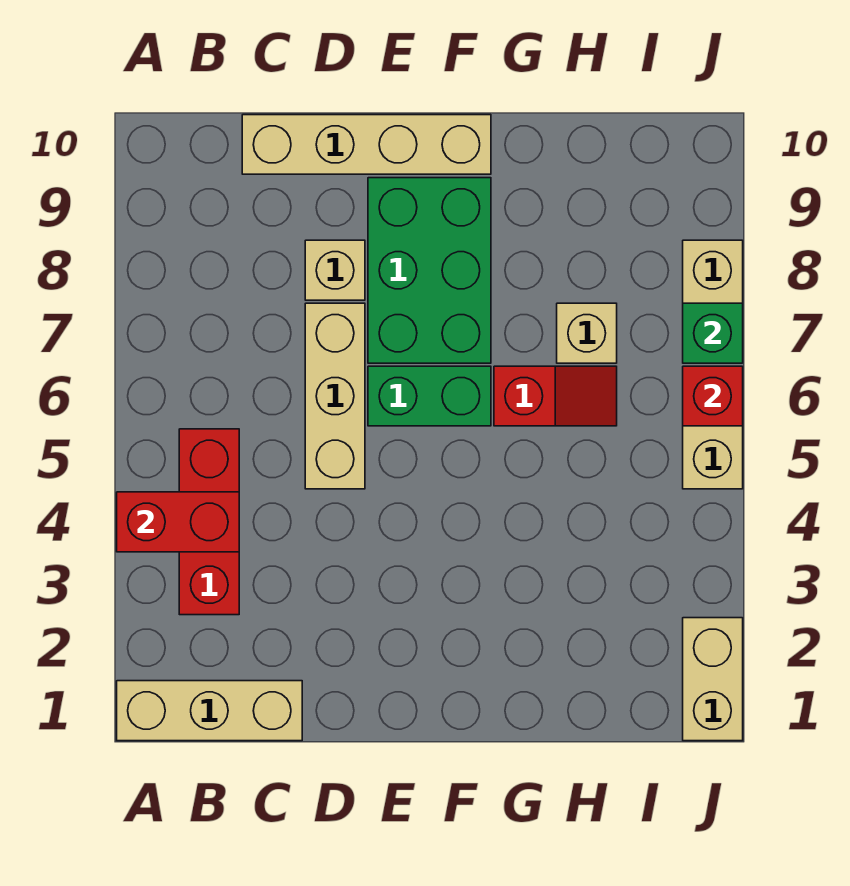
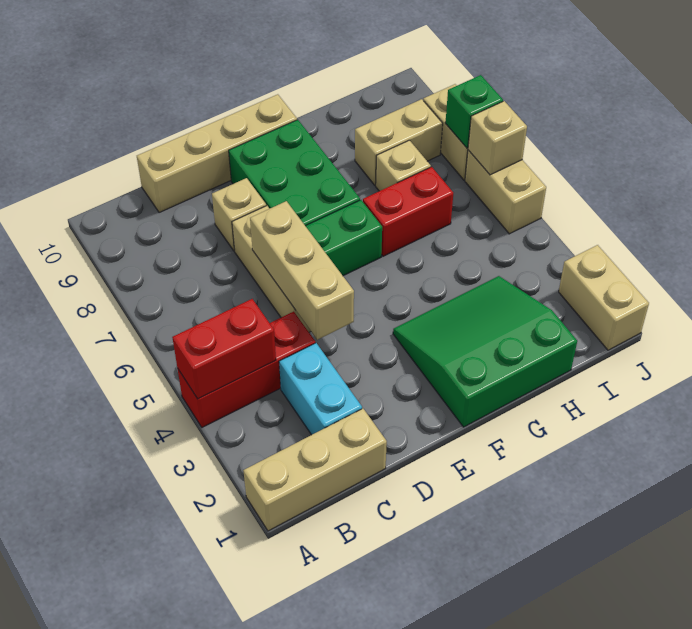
red 1x3 brick [179,429,239,615] -> red 1x3 brick turned to [177,312,315,427]
none -> cyan 1x2 brick [279,343,362,435]
none -> tan 1x3 brick [250,201,354,340]
none -> green 3x3 slope [393,276,577,427]
red 1x2 slope [494,366,617,426] -> red 1x2 brick [363,167,453,256]
none -> tan 1x2 brick [355,99,443,185]
red 1x1 brick [683,366,743,426] -> tan 1x1 brick [468,101,527,175]

